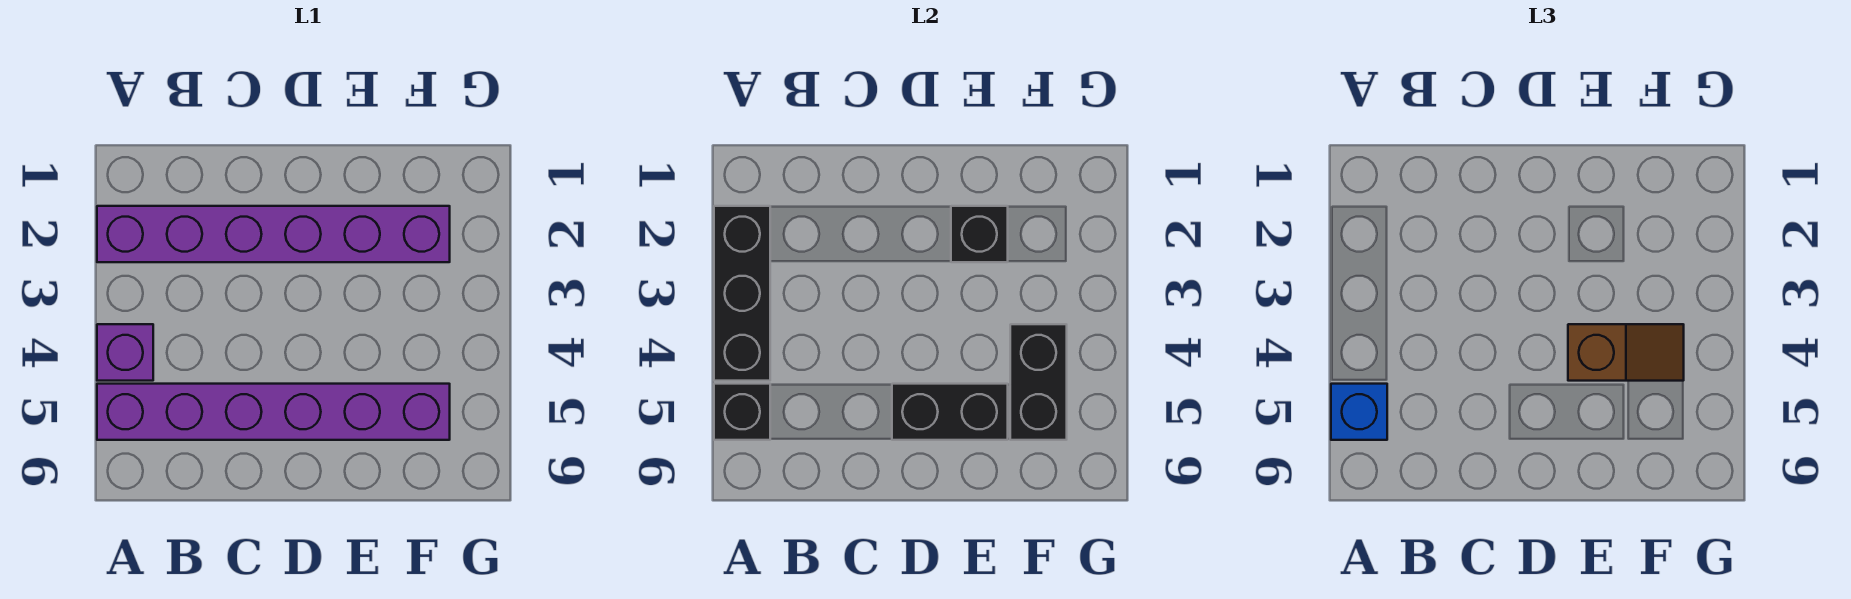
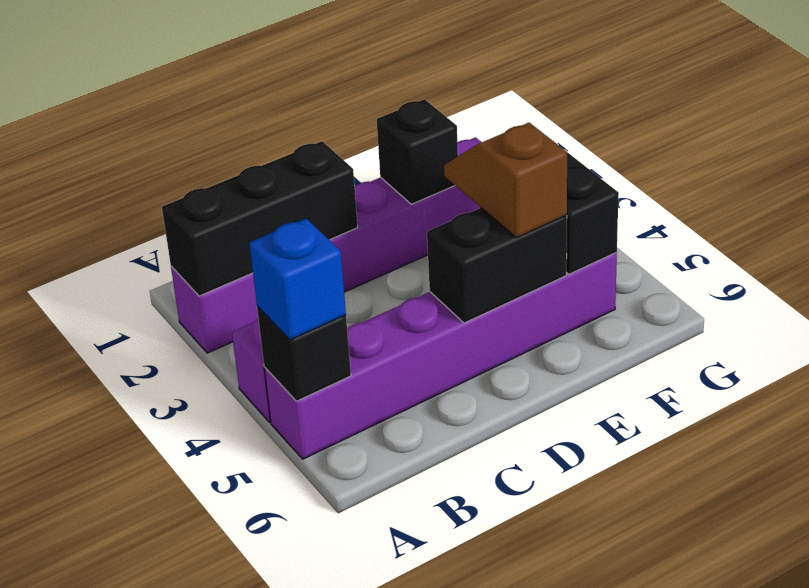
black 1x3 brick [714,206,770,381] -> black 1x3 brick turned to [162,141,358,296]
brown 1x2 slope [1568,324,1684,381] -> brown 1x2 slope turned to [444,123,567,238]

